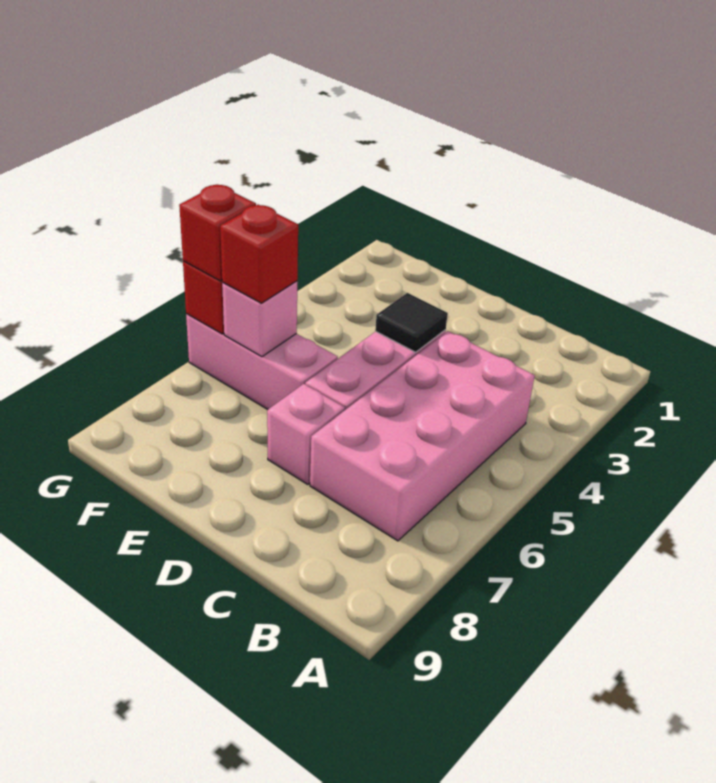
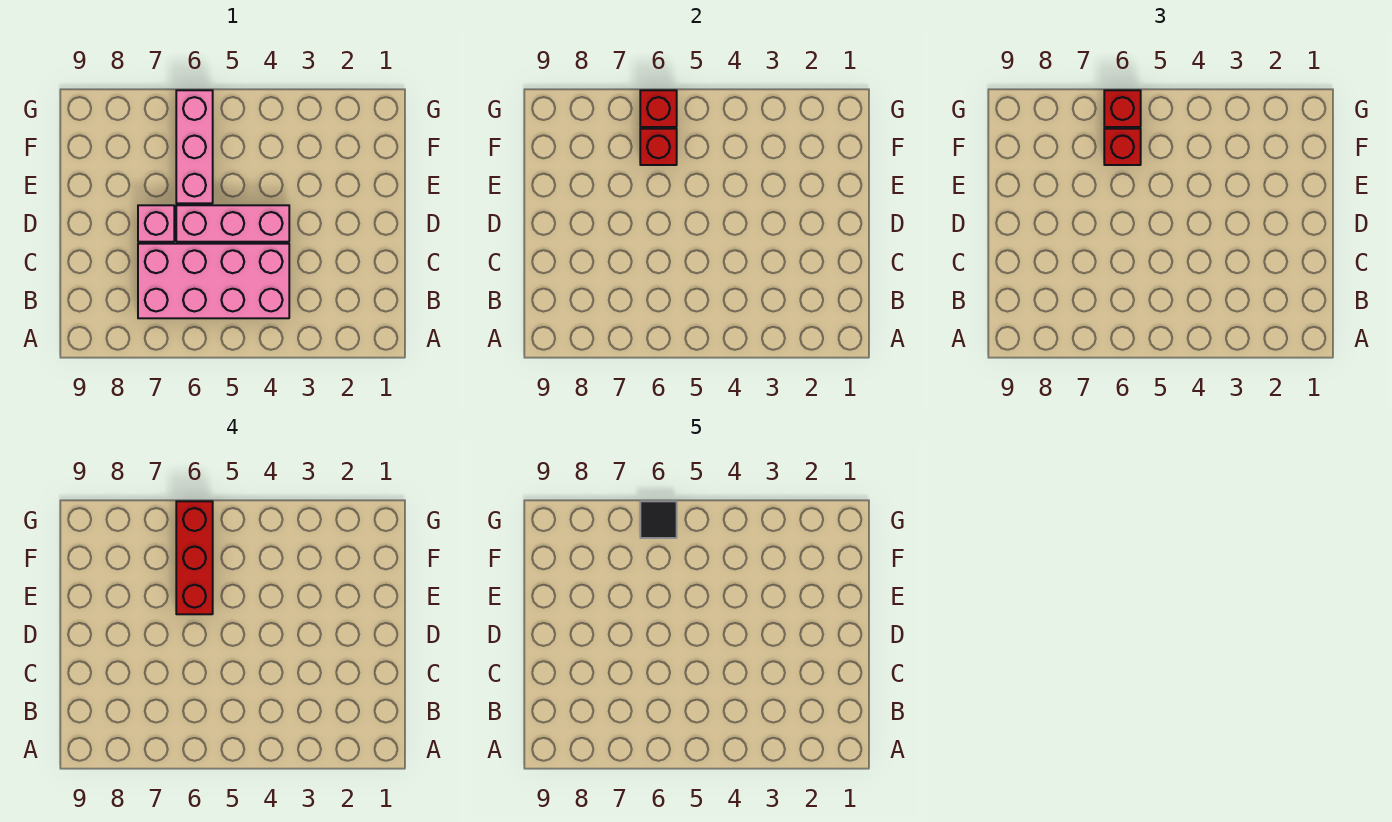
black 1x1 tile [375,293,448,352] -> black 1x1 tile moved to [640,501,677,538]
none -> red 1x3 brick [176,501,213,614]
pink 1x1 brick [222,281,297,357] -> red 1x1 brick [640,129,677,165]

